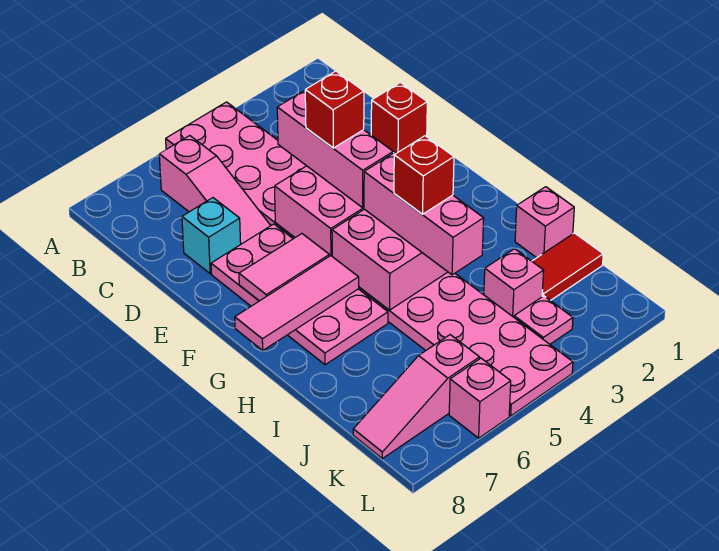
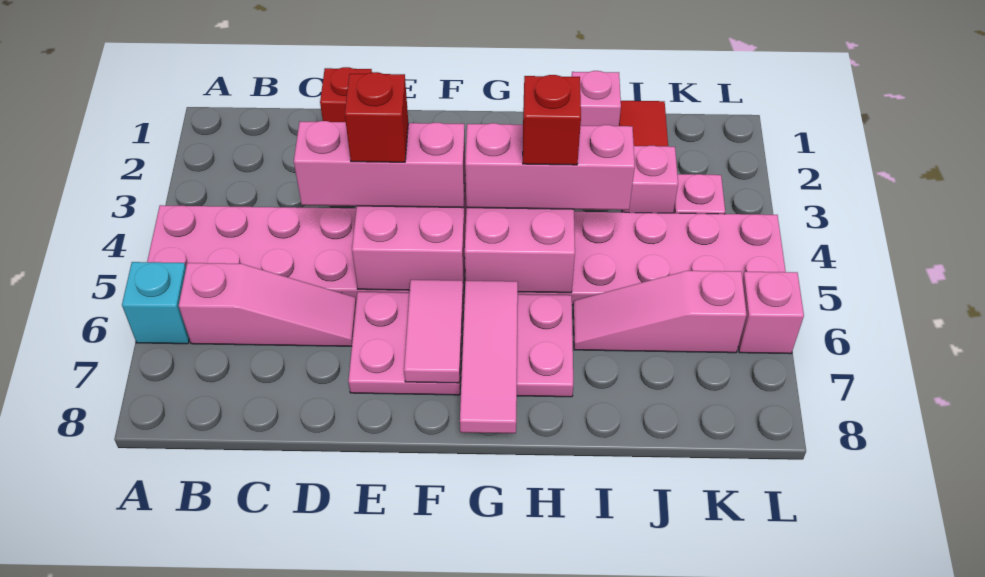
cyan 1x1 brick [182,198,241,274] -> cyan 1x1 brick moved to [122,262,189,344]
pink 1x3 slope [353,335,480,459] -> pink 1x3 slope turned to [573,271,747,353]

